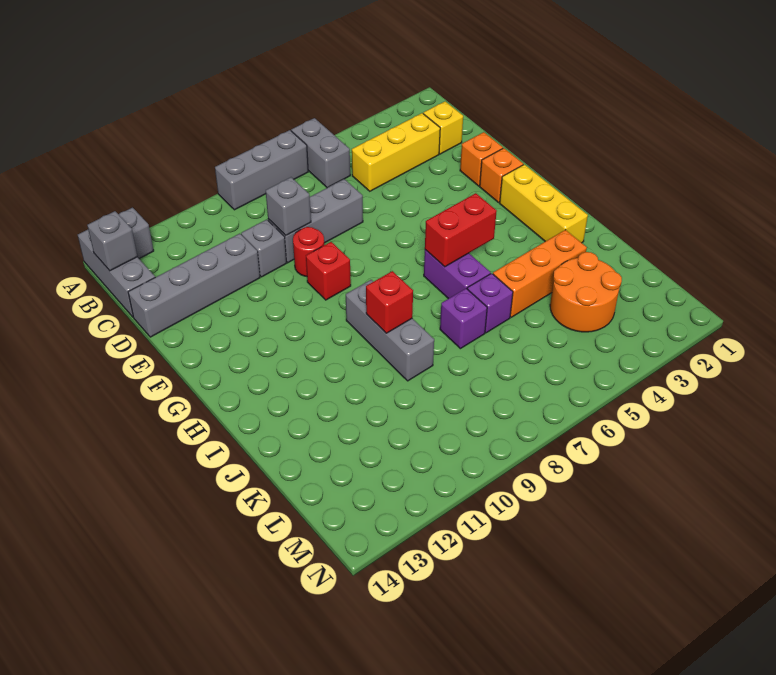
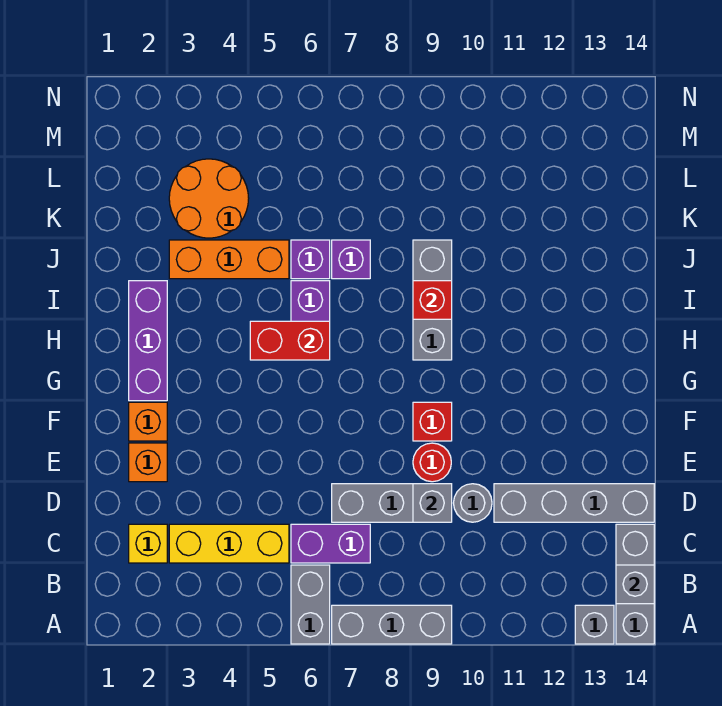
none -> purple 1x2 brick [291,524,370,563]
grey 1x1 brick [241,219,287,277] -> grey 1x1 round brick [454,484,492,522]
yellow 1x3 brick [500,164,588,243] -> purple 1x3 brick [129,281,167,401]

